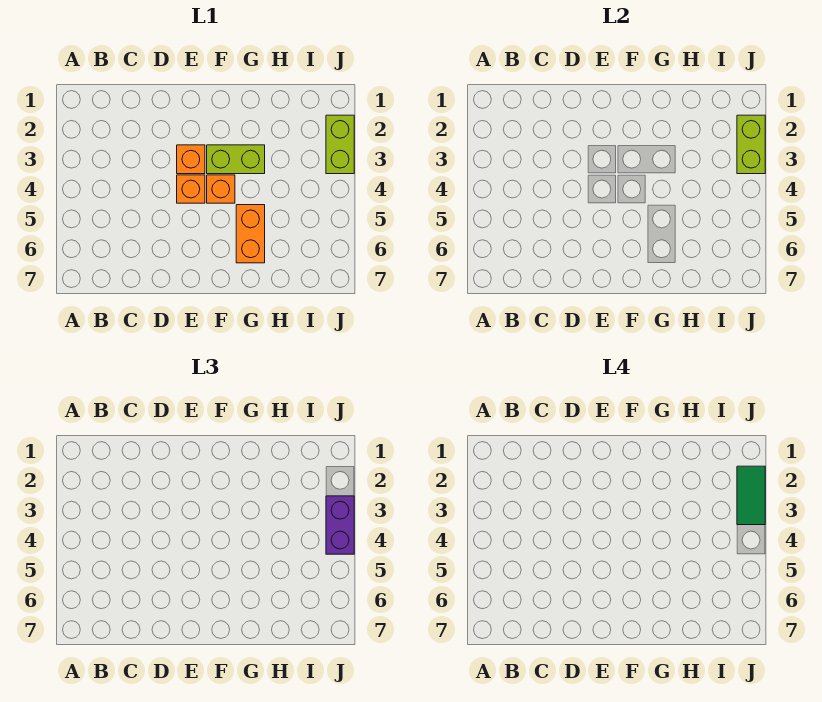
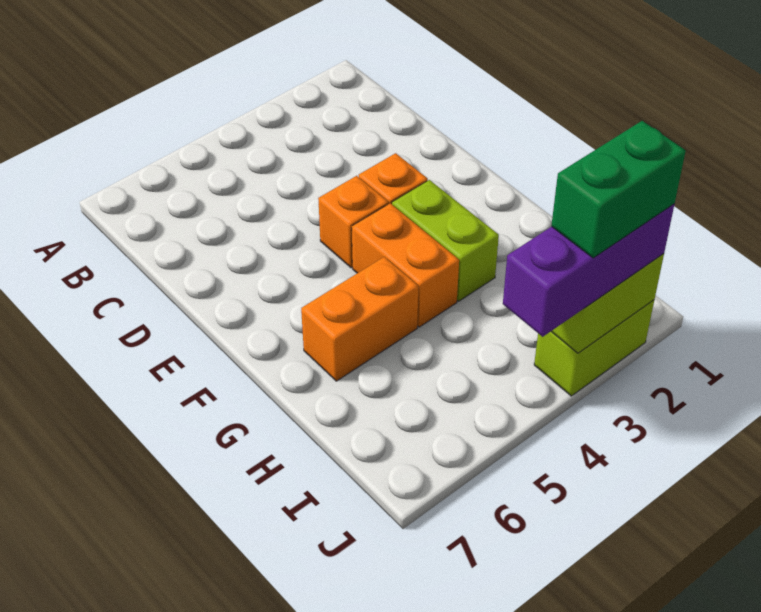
orange 1x1 brick [207,175,235,203] -> orange 1x2 brick [352,203,459,327]
green 1x2 tile [737,466,765,525] -> green 1x2 brick [551,121,686,258]
purple 1x2 brick [326,496,354,554] -> purple 1x3 brick [503,204,674,337]

